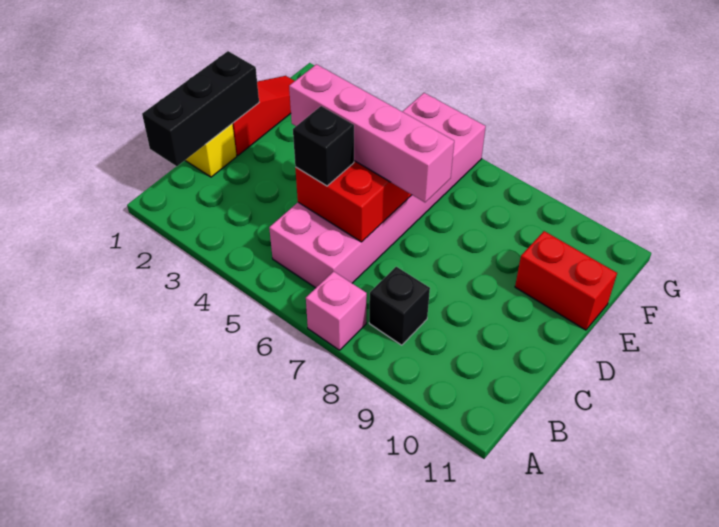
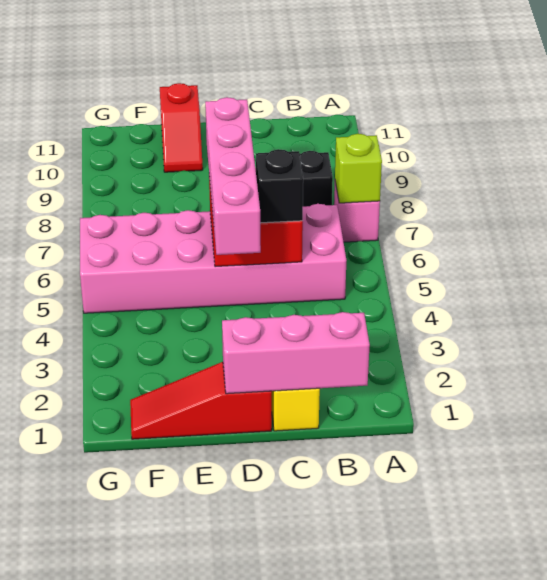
none -> lime 1x1 brick [335,134,382,203]
black 1x3 brick [142,51,259,166] -> pink 1x3 brick [222,312,370,394]
red 1x2 brick [515,231,617,330] -> red 1x2 slope [160,83,203,172]

